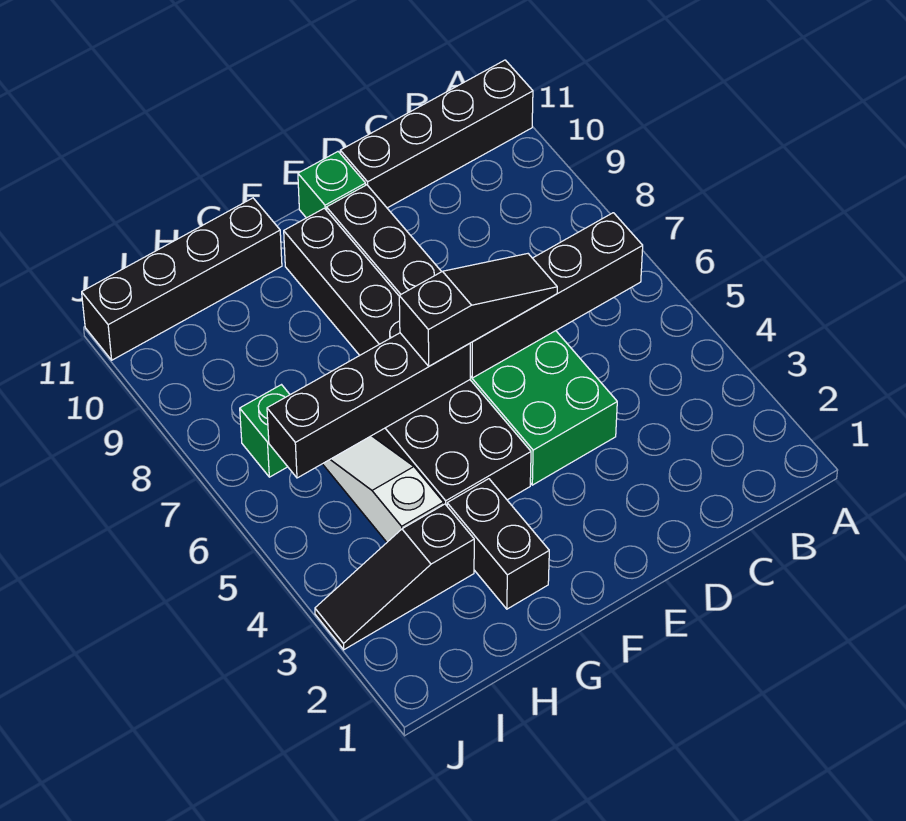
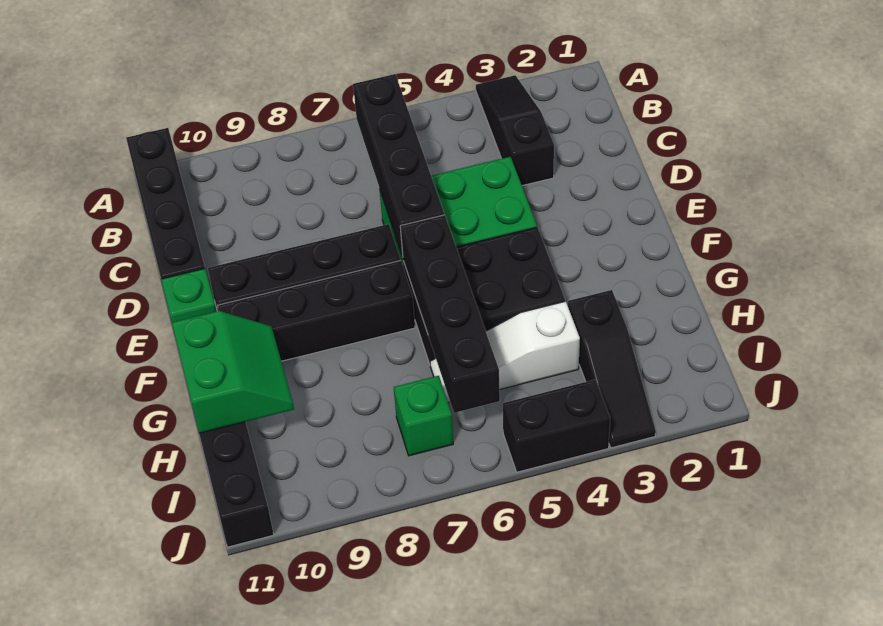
black 1x3 slope [399,254,557,366] -> black 1x3 slope moved to [476,75,554,186]
black 1x2 brick [447,479,549,609] -> black 1x2 brick moved to [503,380,610,472]
none -> green 2x2 slope [172,311,294,433]

